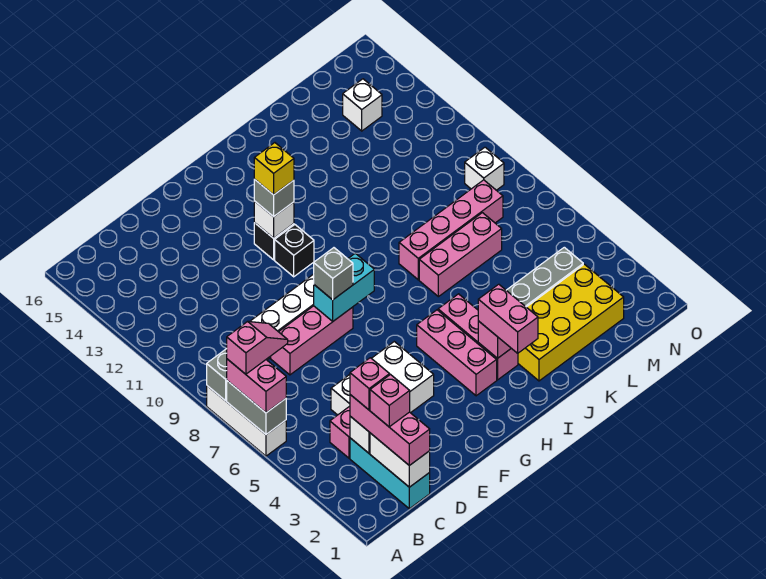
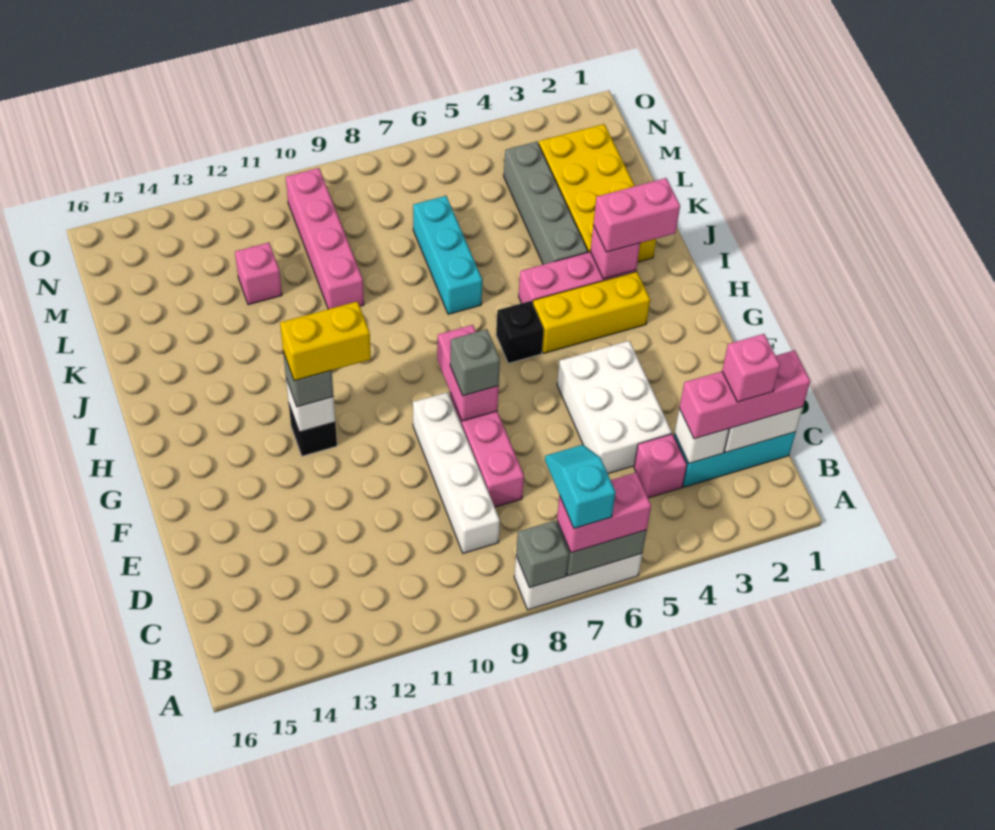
pink 1x2 slope [227,321,288,374] -> cyan 1x2 slope [545,445,616,528]
pink 1x1 brick [350,358,390,410] -> pink 1x1 brick moved to [235,243,282,305]
cyan 1x2 brick [314,253,374,321] -> pink 1x2 brick [437,325,499,421]
black 1x1 brick [275,225,314,277] -> black 1x1 brick moved to [496,301,544,364]
yellow 1x1 brick [254,143,294,195] -> yellow 1x2 brick [280,301,371,381]
pink 1x3 brick [417,310,497,396] -> yellow 1x3 brick [533,271,650,353]
pink 1x3 brick [419,213,502,297] -> cyan 1x3 brick [413,196,482,314]
pink 1x4 brick [399,180,503,280] -> pink 1x4 brick moved to [286,168,364,309]
white 1x1 brick [343,79,382,131] -> none
white 1x1 brick [465,147,504,190] -> none

